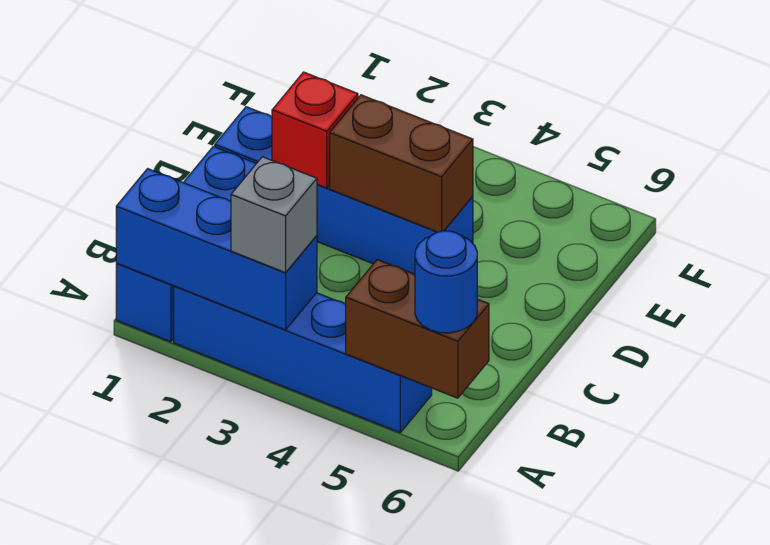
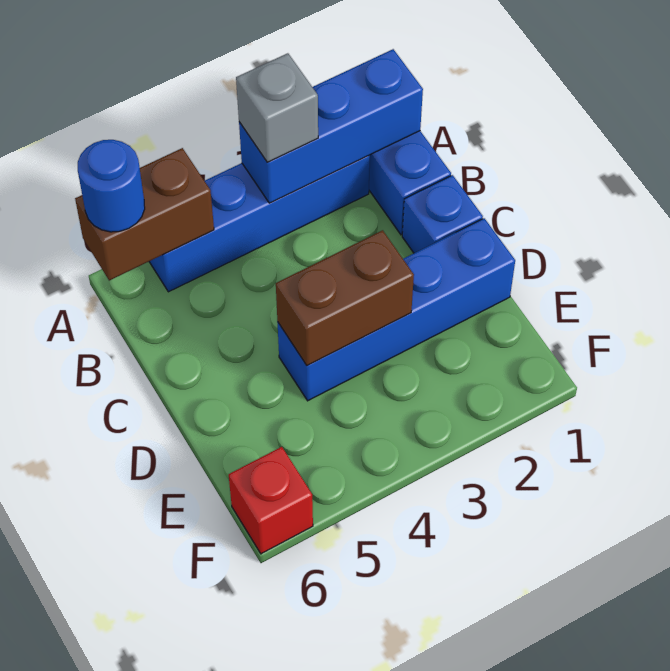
red 1x1 brick [272,72,358,188] -> red 1x1 brick moved to [229,447,313,554]

